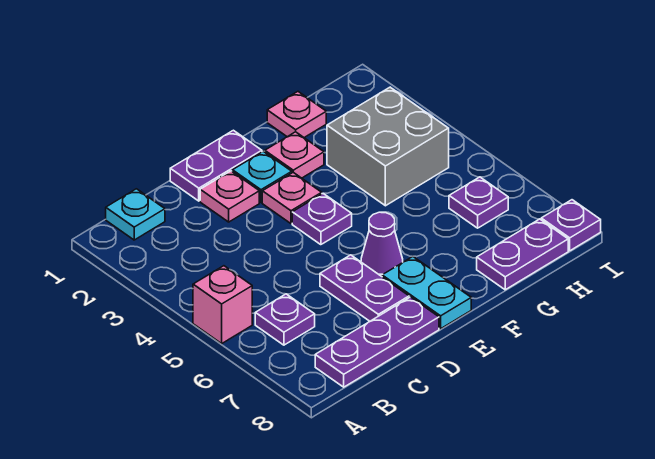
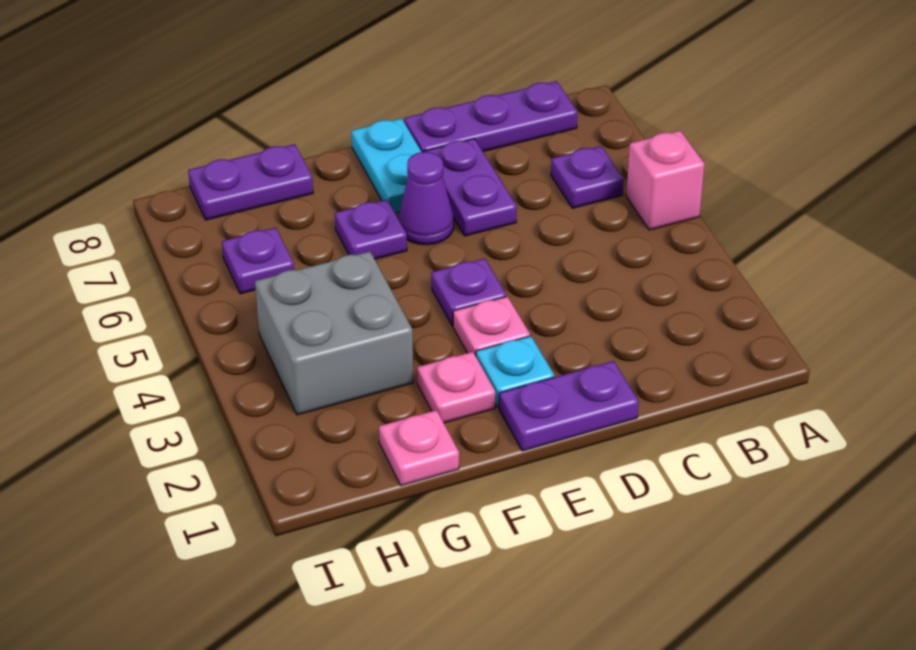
cyan 1x1 plate [106,189,165,240] -> none
pink 1x1 plate [200,171,259,222] -> none
purple 1x1 plate [541,200,601,251] -> purple 1x1 plate moved to [335,200,407,259]

